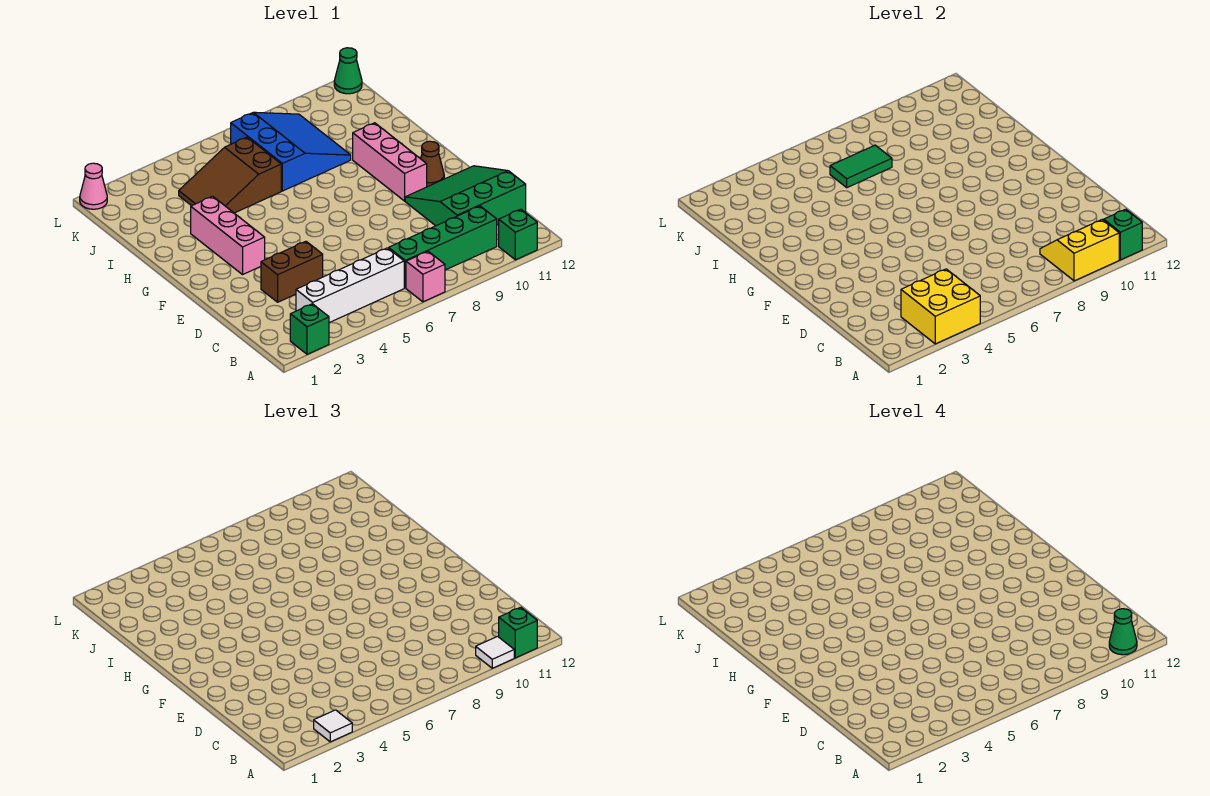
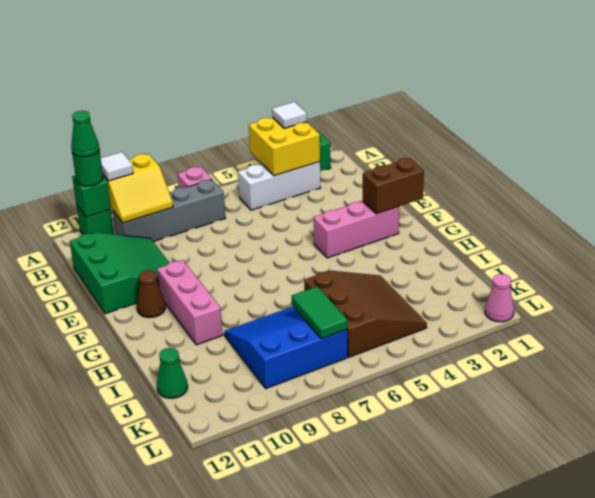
green 1x1 brick [499,607,537,658] -> green 1x1 round brick [72,150,103,186]
white 1x4 brick [296,248,404,323] -> white 1x3 brick [238,162,320,210]
green 1x4 brick [389,206,497,288] -> grey 1x4 brick [113,179,225,242]
green 3x3 slope [405,166,526,226] -> green 3x3 slope turned to [70,232,169,314]
brown 1x2 brick [261,241,323,302] -> brown 1x2 brick moved to [363,158,424,214]
pink 1x3 brick [191,196,265,275] -> pink 1x3 brick turned to [314,201,399,258]
brown 2x3 slope [179,137,281,213] -> brown 3x3 slope [304,271,427,357]
blue 3x3 slope [231,112,351,191] -> blue 3x3 slope turned to [224,307,348,388]
green 1x2 tile [830,145,892,188] -> green 1x2 tile turned to [291,287,347,339]
green 1x1 cone [334,48,362,94] -> green 1x1 cone moved to [157,348,188,398]

